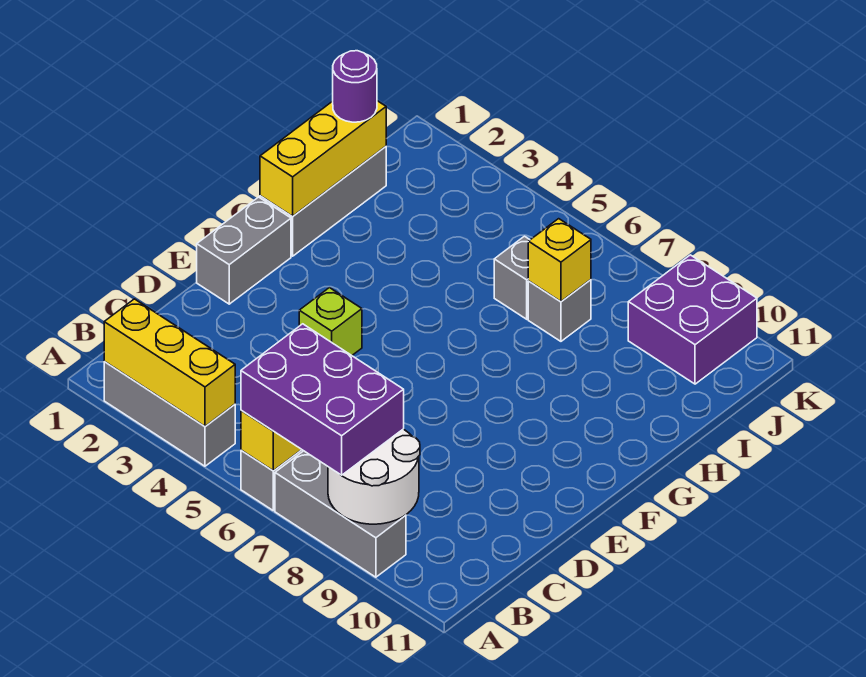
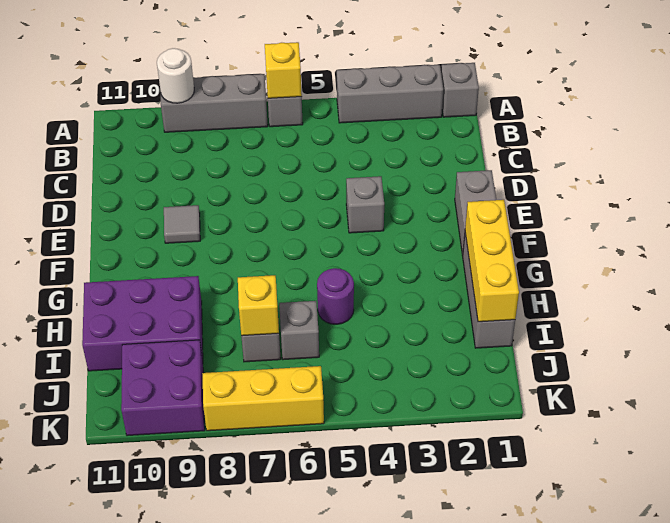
none -> grey 1x1 brick [441,63,479,117]
yellow 1x3 brick [104,299,235,426] -> yellow 1x3 brick moved to [202,366,324,431]
purple 2x3 brick [241,324,404,475] -> purple 2x3 brick moved to [82,276,203,371]
white 2x2 round brick [328,429,420,524] -> white 1x1 round brick [157,48,194,103]
lime 1x1 brick [299,288,362,355] -> grey 1x1 brick [346,176,384,233]
none -> grey 1x1 tile [164,205,200,243]
purple 1x1 round brick [333,51,377,122] -> purple 1x1 round brick moved to [317,268,354,324]

